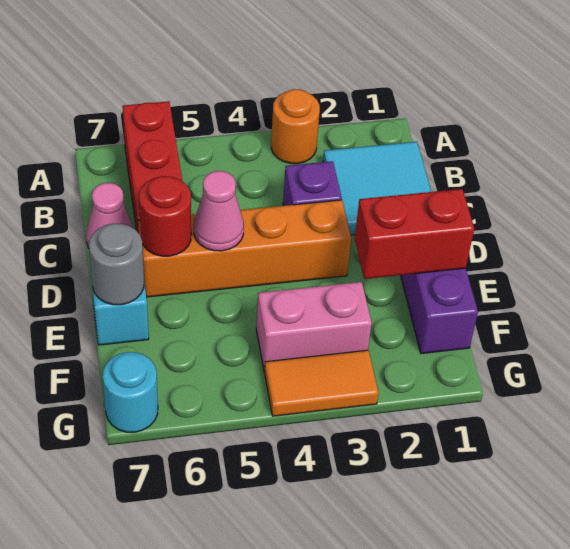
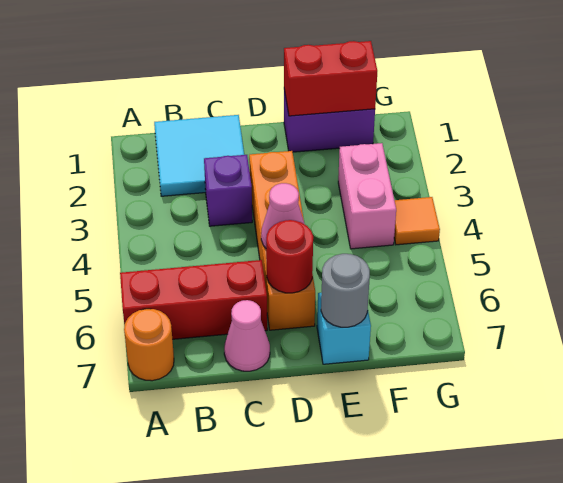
orange 1x1 round brick [271,89,320,164] -> orange 1x1 round brick moved to [124,309,174,381]
red 1x2 brick [354,189,474,279] -> red 1x2 brick turned to [284,41,377,116]
orange 1x2 tile [264,350,379,416] -> orange 1x1 tile [394,197,440,245]
cyan 1x1 round brick [103,352,158,432] -> none

